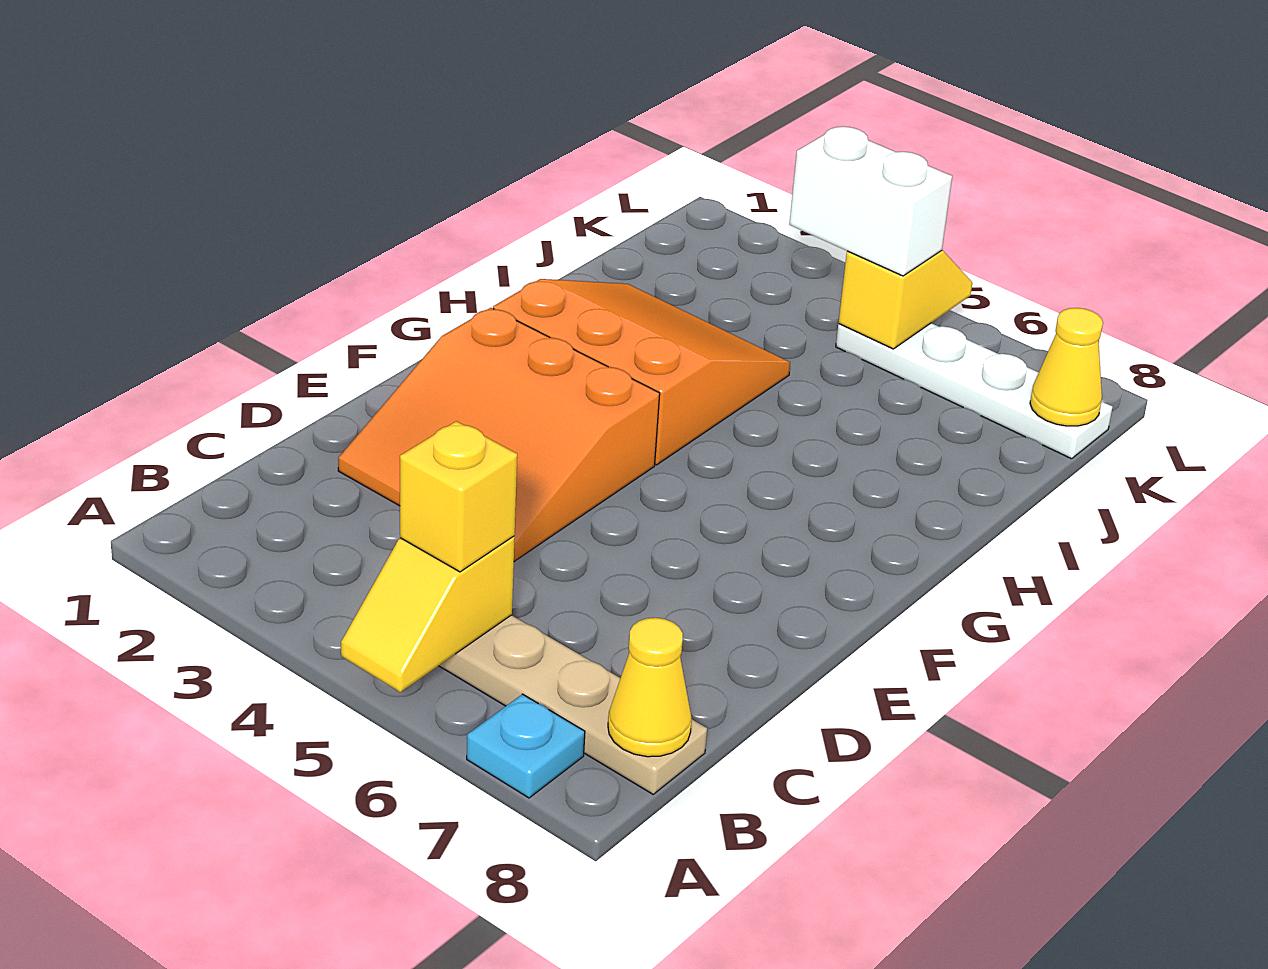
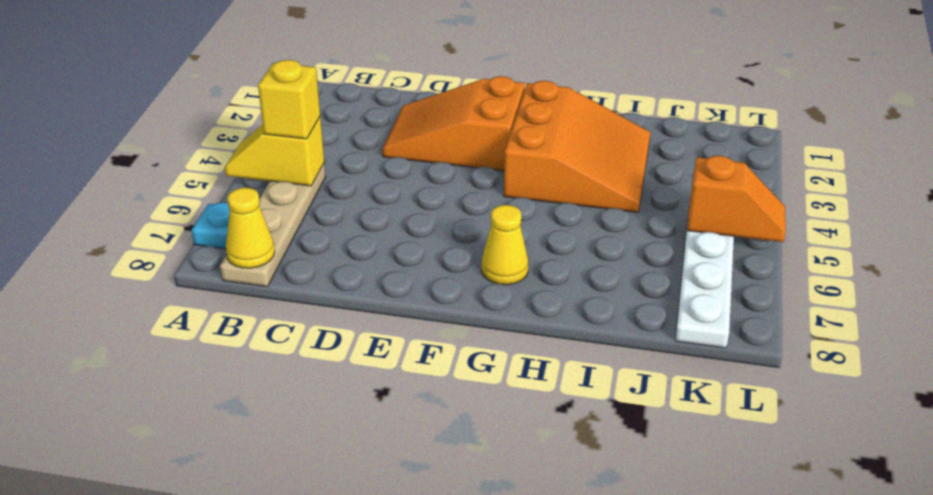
orange 3x3 slope [338,308,660,561] -> orange 2x3 slope [382,76,525,171]
white 1x2 brick [789,127,952,276] -> none
yellow 1x2 slope [839,250,972,349] -> orange 1x2 slope [687,156,786,242]
yellow 1x1 cone [1030,308,1103,426] -> yellow 1x1 cone moved to [481,205,528,285]

